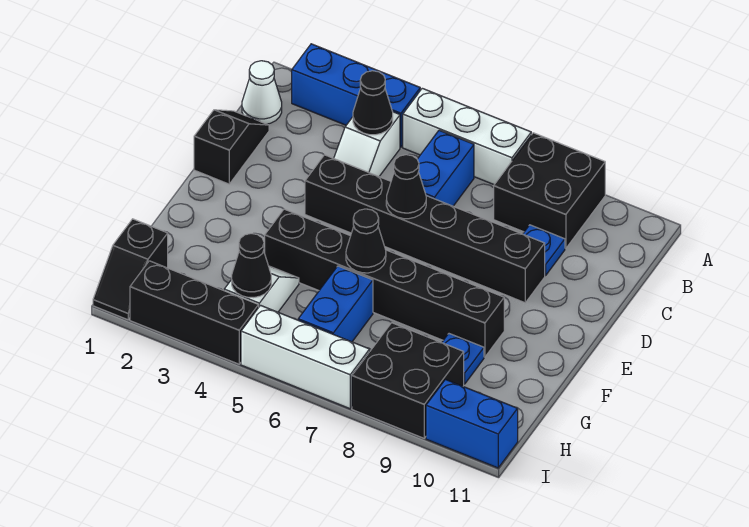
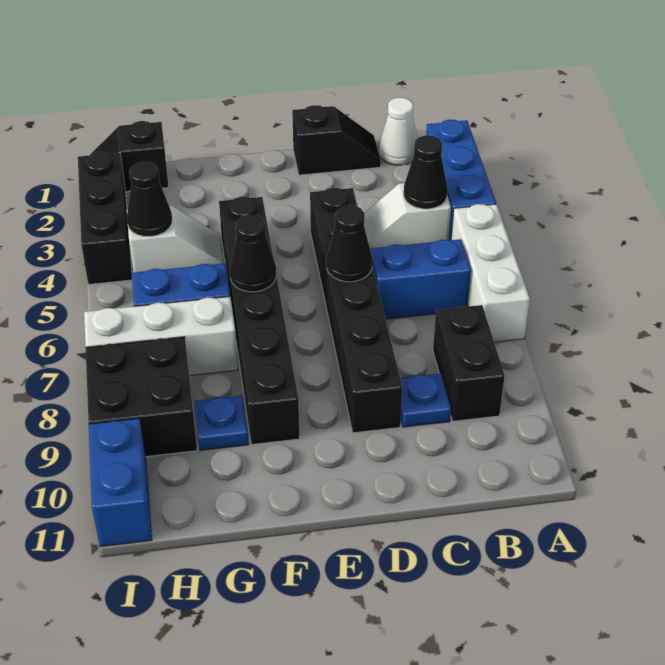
black 2x2 brick [494,133,605,249] -> black 1x2 brick [433,305,505,421]
white 1x3 brick [241,305,370,409] -> white 1x3 brick turned to [84,297,238,376]

